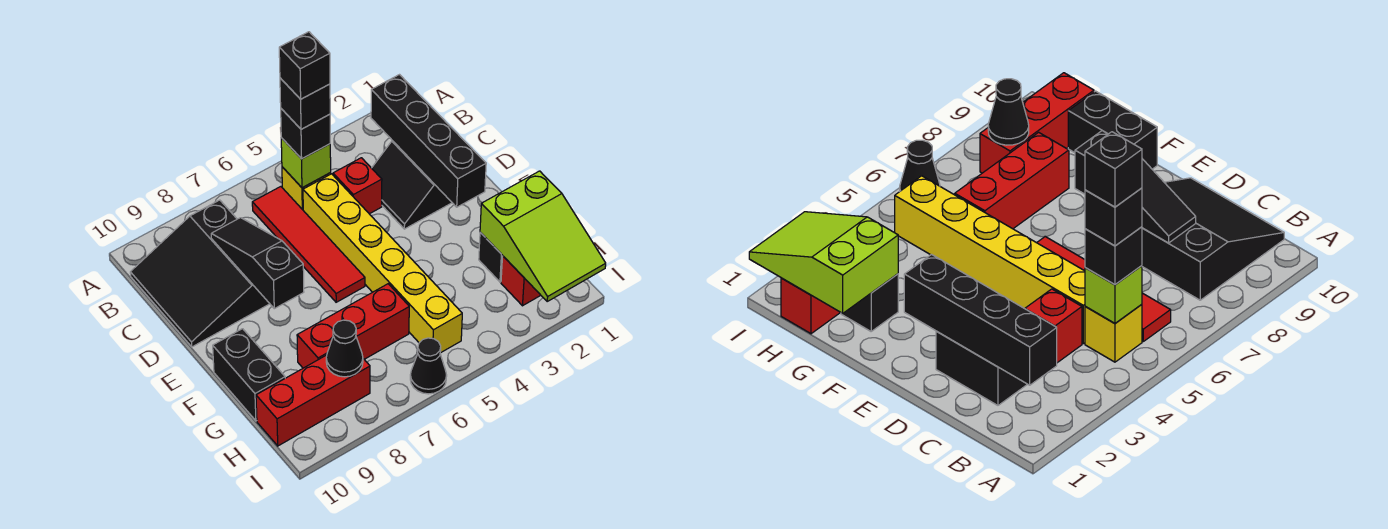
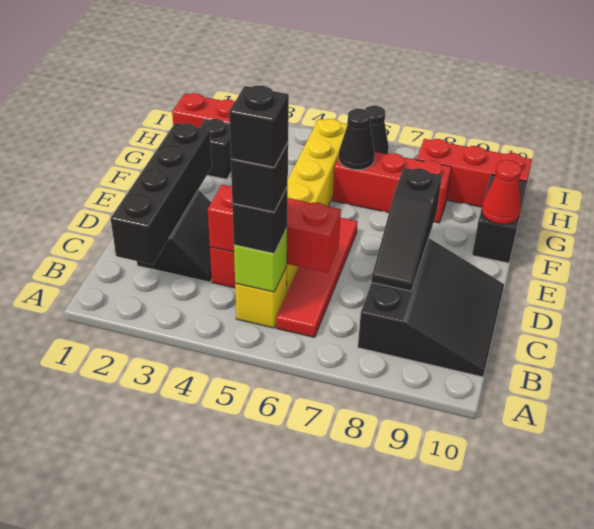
none -> red 1x3 brick [208,185,341,273]
none -> red 1x1 cone [482,160,521,224]
lime 2x3 slope [480,171,606,301] -> none
black 1x1 cone [326,320,363,377] -> black 1x1 cone moved to [339,109,375,170]

